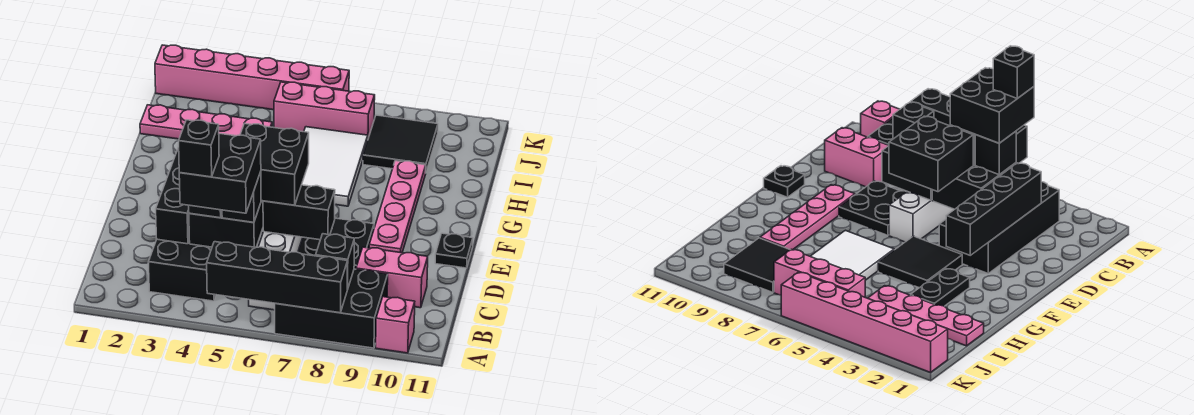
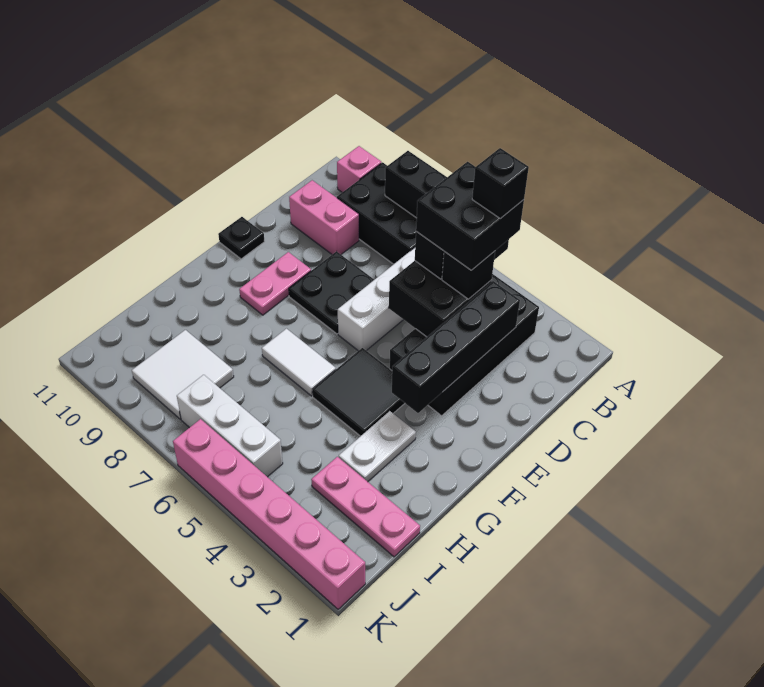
black 1x1 brick [316,234,354,290] -> none
black 2x2 brick [240,124,309,205] -> none
black 1x2 brick [263,185,335,240] -> none
pink 1x4 plate [369,161,426,253] -> pink 1x2 plate [239,252,311,315]
black 1x2 plate [911,269,970,306] -> white 1x2 plate [339,411,416,482]
white 2x3 tile [302,127,368,206] -> white 1x2 tile [262,329,336,396]
pink 1x4 plate [140,105,272,139] -> pink 1x3 plate [311,457,420,557]
black 2x2 tile [363,115,438,171] -> white 2x2 tile [132,330,234,419]
pink 1x3 brick [274,82,375,138] -> white 1x3 brick [177,375,283,477]

